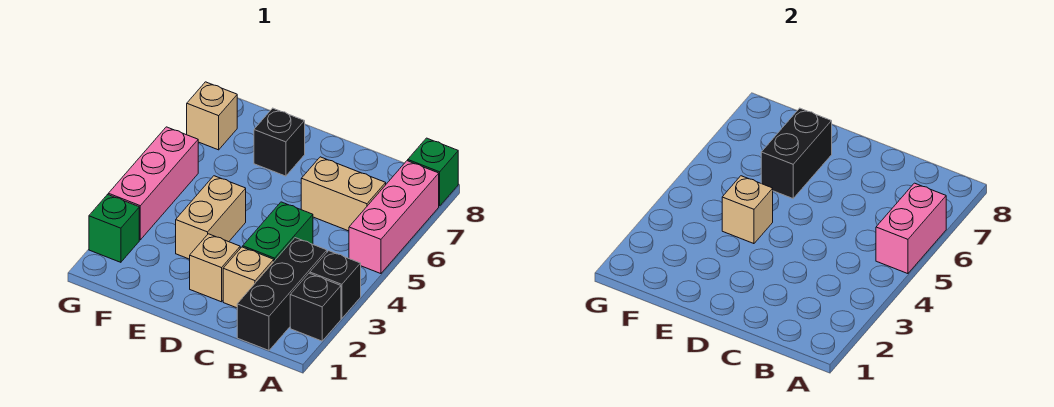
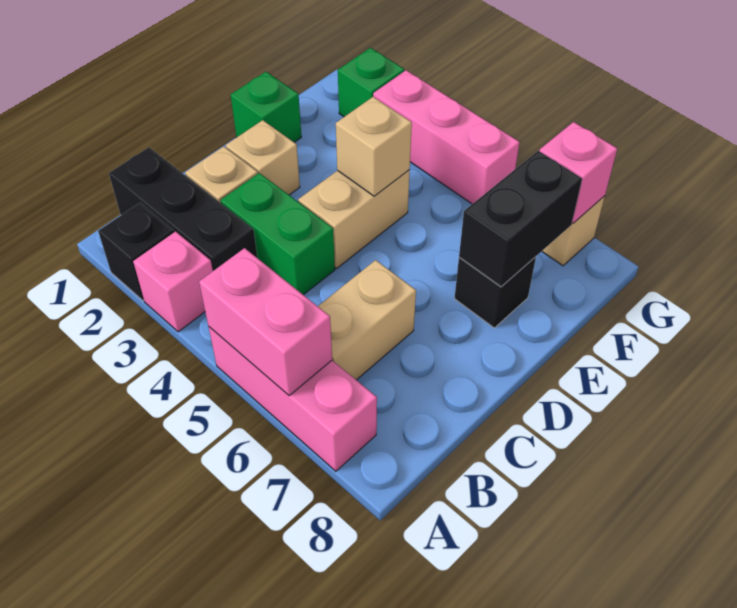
black 1x1 brick [310,251,361,319] -> pink 1x1 brick [133,231,213,332]
green 1x1 brick [408,138,458,206] -> green 1x1 brick moved to [231,72,301,142]
tan 1x2 brick [176,176,246,259] -> tan 1x2 brick turned to [298,170,410,268]
black 1x2 brick [761,108,832,198] -> black 1x2 brick turned to [459,151,582,287]
none -> pink 1x1 brick [540,122,617,223]

